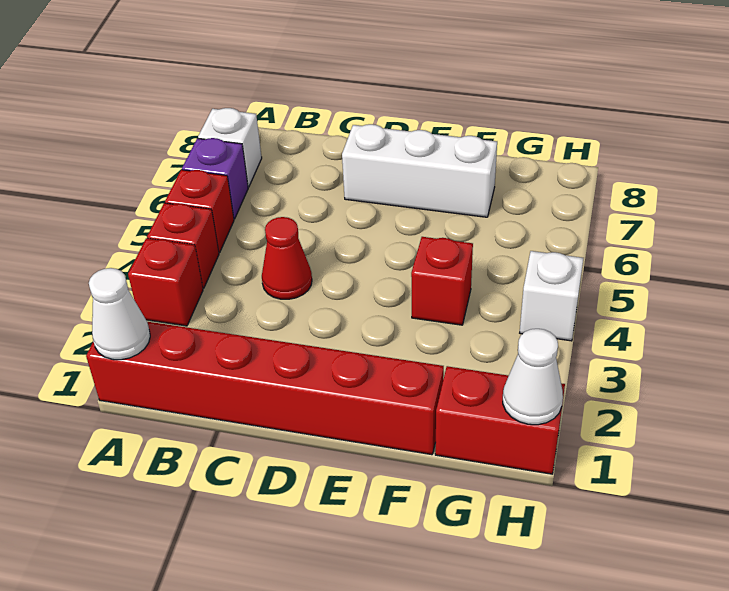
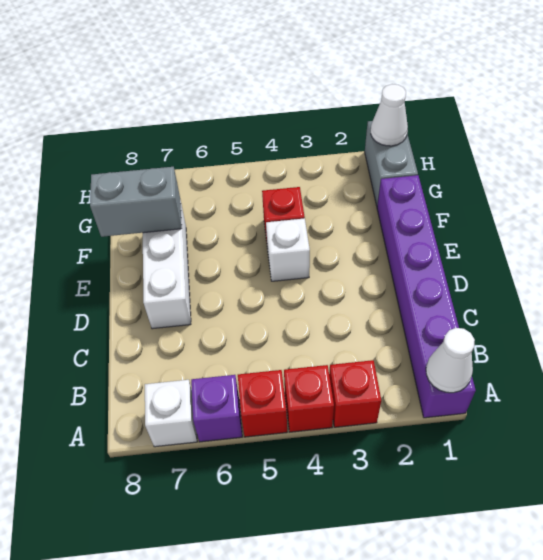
red 1x6 brick [86,322,444,455] -> purple 1x6 brick [377,175,476,418]
red 1x1 cone [262,217,312,299] -> none
none -> grey 1x2 brick [90,167,182,237]
red 1x2 brick [435,366,565,474] -> grey 1x2 brick [365,121,418,206]
white 1x1 brick [520,251,583,341] -> white 1x1 brick moved to [266,218,310,281]

